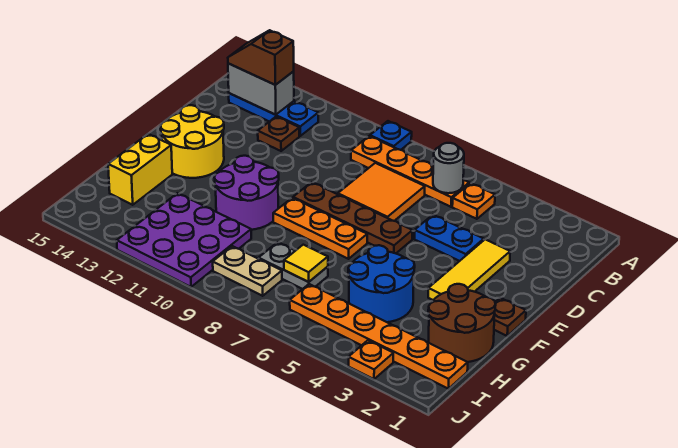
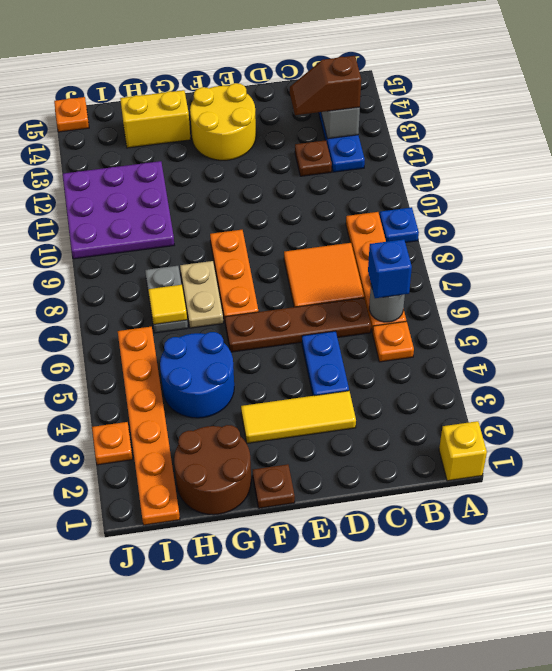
none -> yellow 1x1 brick [439,421,487,481]
none -> blue 1x1 brick [368,239,412,298]
brown 1x2 slope [228,30,294,85] -> brown 1x2 slope turned to [290,56,361,115]
brown 1x4 plate [293,182,412,253] -> brown 1x4 plate turned to [225,298,371,352]
purple 2x2 round brick [214,156,279,230] -> none
tan 1x2 plate [213,246,282,296] -> tan 1x2 plate moved to [180,261,223,328]
none -> orange 1x1 plate [54,97,89,132]

